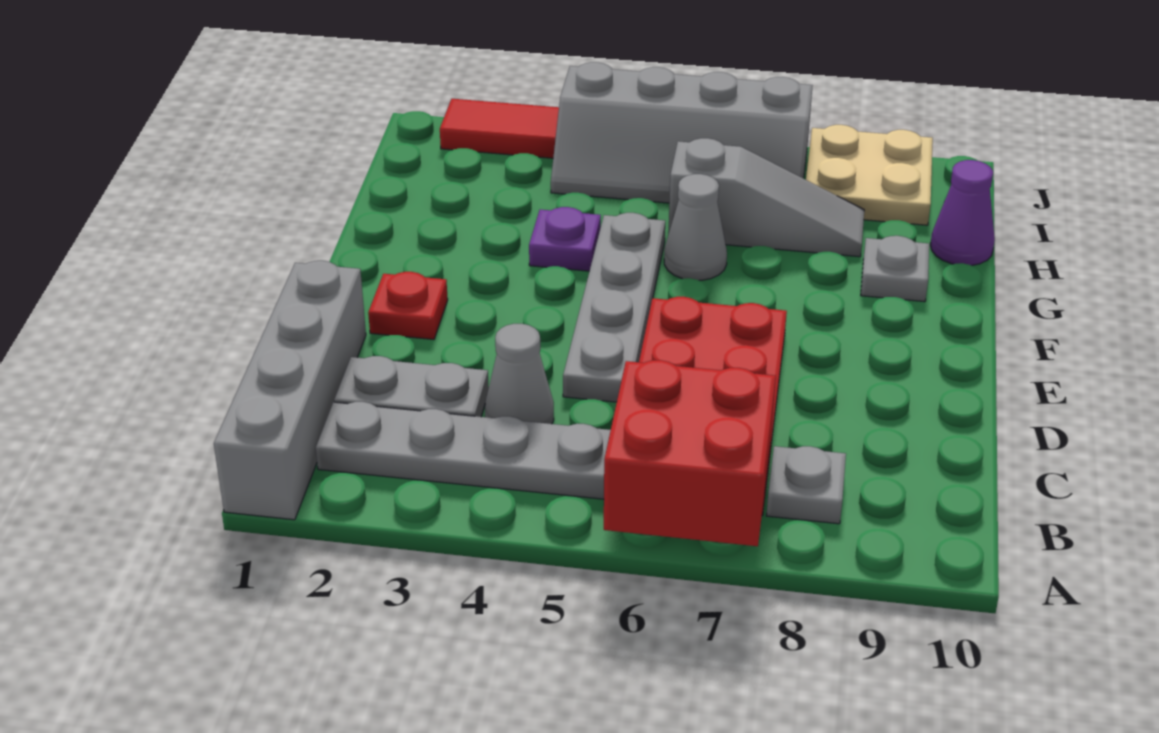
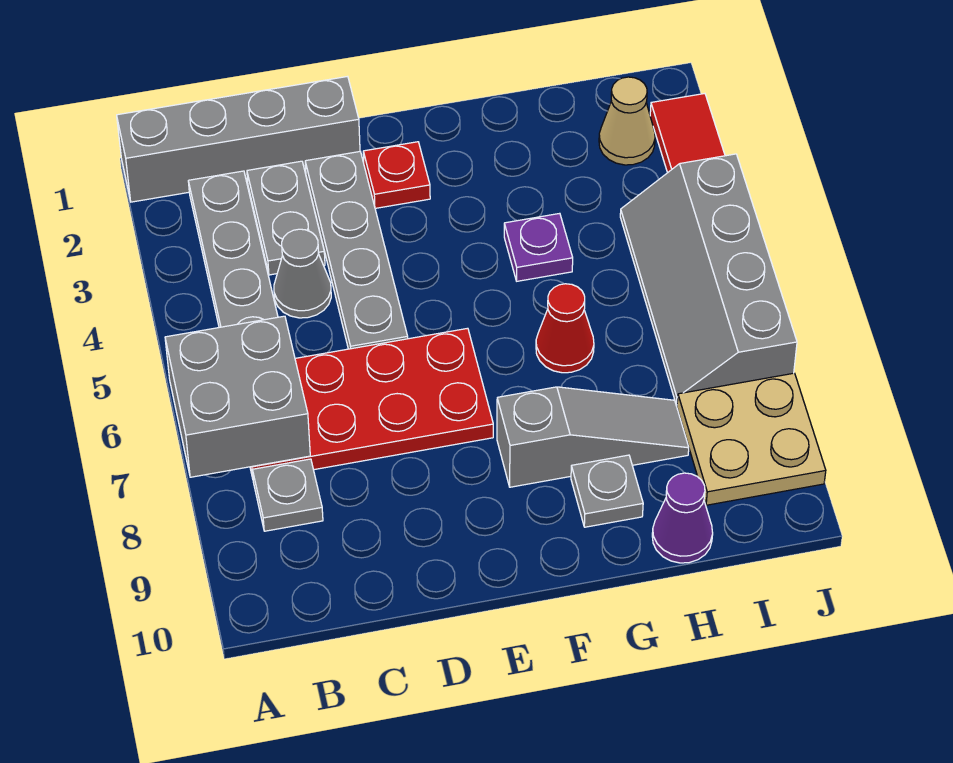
red 2x2 brick [604,360,776,546] -> grey 2x2 brick [165,316,310,477]
grey 1x4 plate [563,213,665,402] -> grey 1x4 plate turned to [305,152,408,349]
grey 1x1 cone [664,174,727,280] -> red 1x1 cone [536,284,594,373]
grey 1x3 slope [668,138,864,257] -> grey 1x3 slope turned to [497,387,689,487]
none -> tan 1x1 cone [599,77,655,165]

